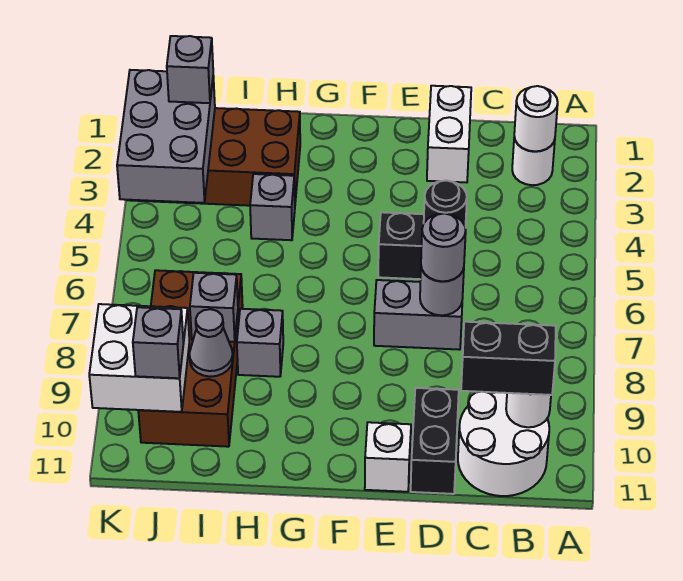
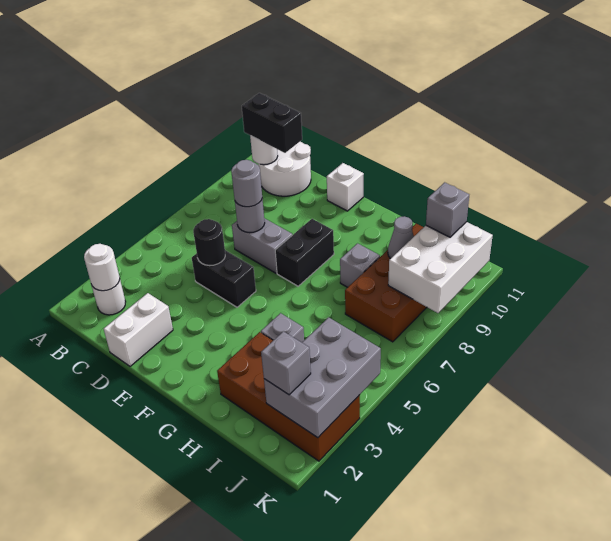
black 1x2 brick [411,388,459,494] -> black 1x2 brick moved to [275,219,334,286]
grey 1x1 brick [190,273,238,342] -> none
white 2x2 brick [89,304,189,412] -> white 2x3 brick [388,222,493,313]

